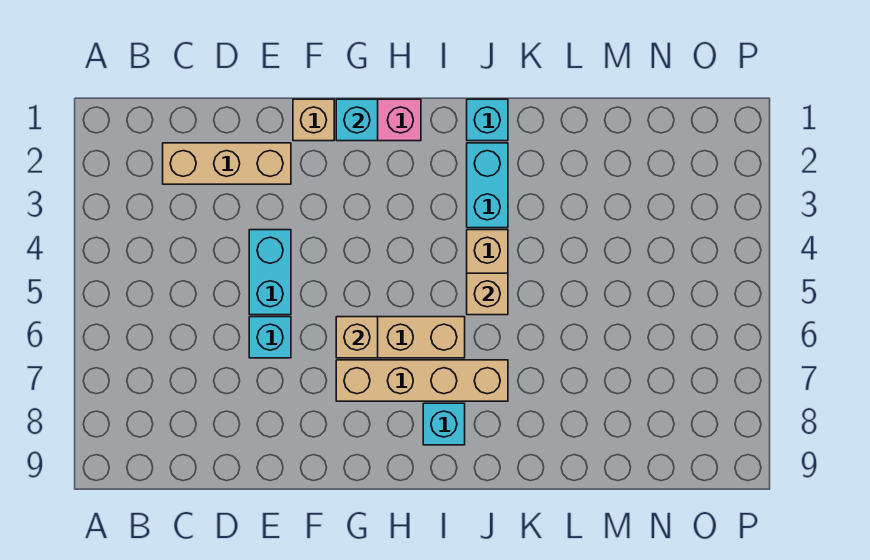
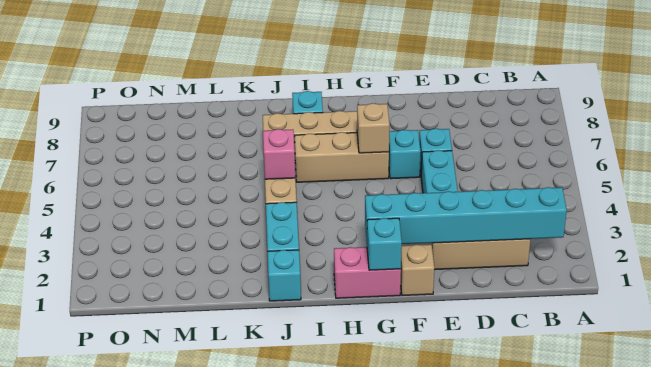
none -> cyan 1x6 brick [365,187,567,244]
none -> cyan 1x1 brick [389,130,421,179]
tan 1x1 brick [467,273,508,315] -> pink 1x1 brick [263,129,295,179]

